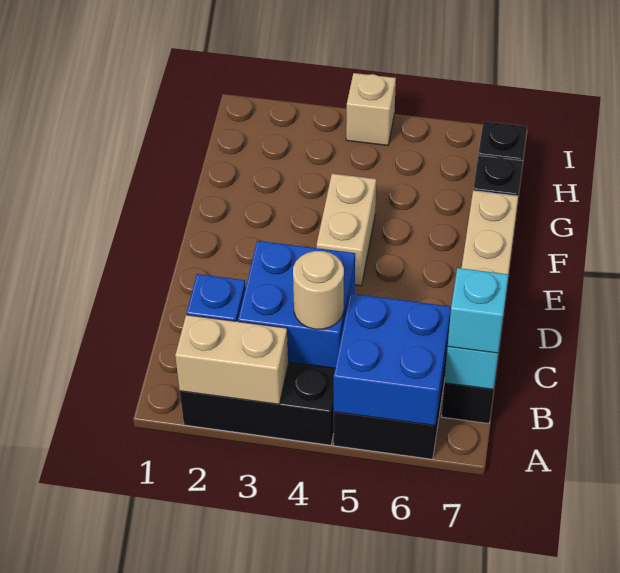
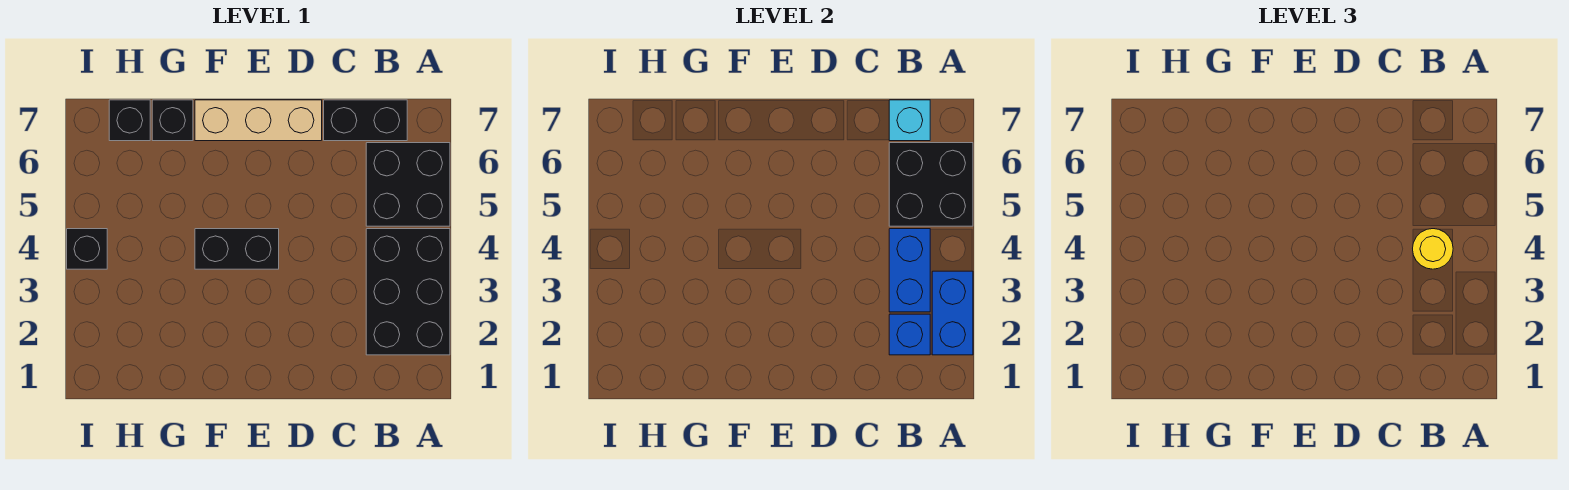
tan 1x2 brick [175,315,288,404] -> blue 1x2 brick [932,271,973,355]
blue 2x2 brick [334,294,451,426] -> black 2x2 brick [889,143,973,226]
blue 2x2 brick [238,241,355,368] -> blue 1x2 brick [889,229,930,312]
tan 1x1 round brick [293,251,344,329] -> yellow 1x1 round brick [1413,229,1453,269]
cyan 1x1 brick [448,268,508,353] -> none
tan 1x2 brick [317,174,376,286] -> black 1x2 brick [195,229,279,269]
tan 1x1 brick [346,73,396,145] -> black 1x1 brick [67,229,107,269]

